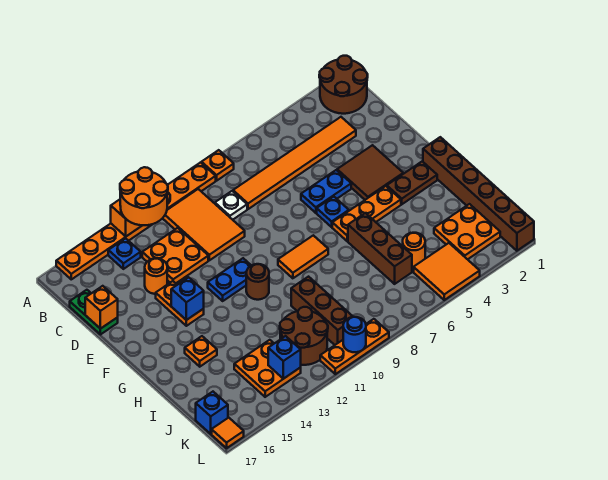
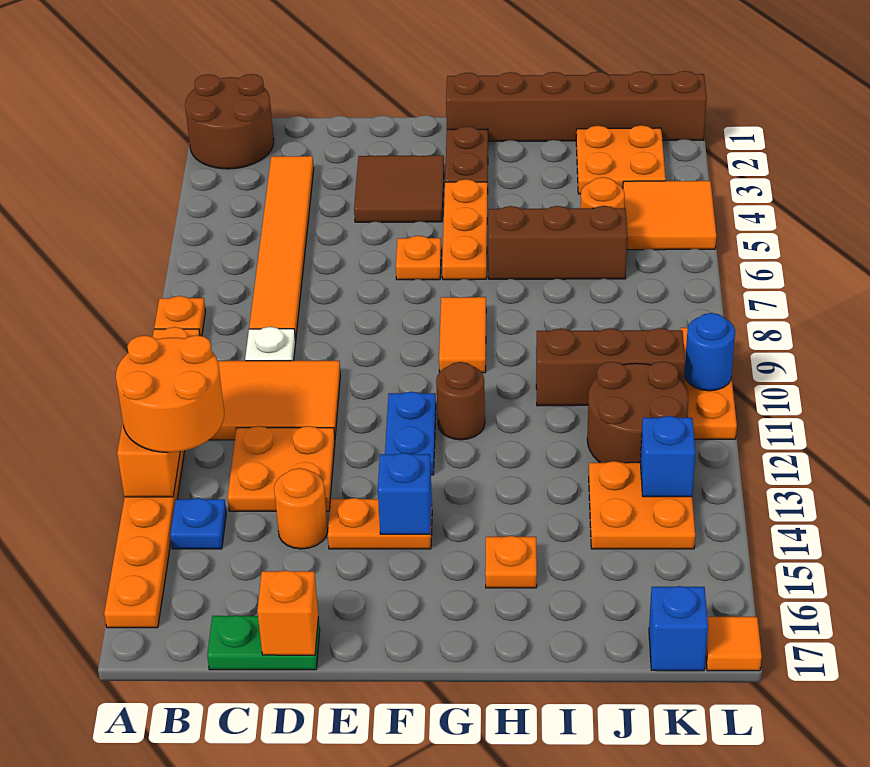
blue 1x2 plate [301,170,351,213] -> none
blue 1x1 plate [317,197,349,227] -> orange 1x1 plate [396,236,441,280]

